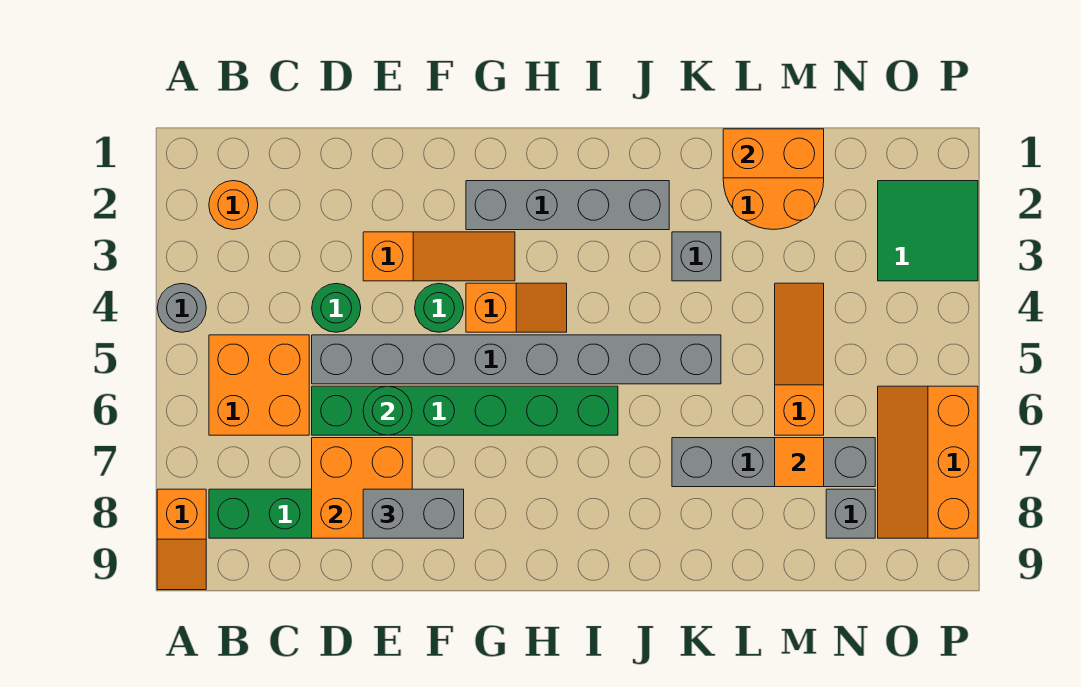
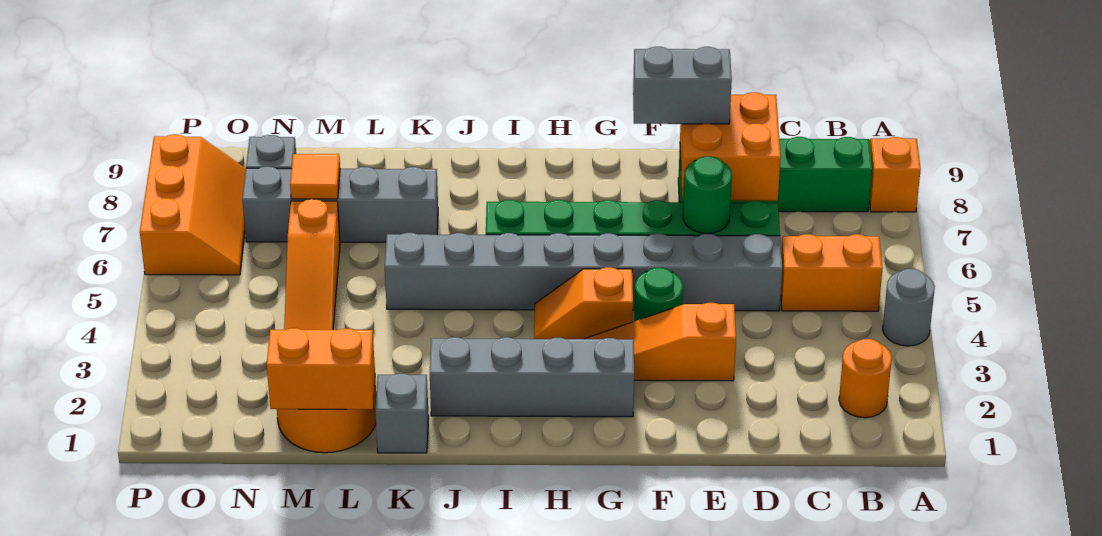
orange 2x2 brick [209,335,309,435] -> orange 1x2 brick [781,234,883,311]
green 1x1 round brick [312,283,361,332] -> none
grey 1x1 brick [672,232,721,281] -> grey 1x1 brick moved to [375,374,429,453]
green 2x2 tile [878,181,978,281] -> none

